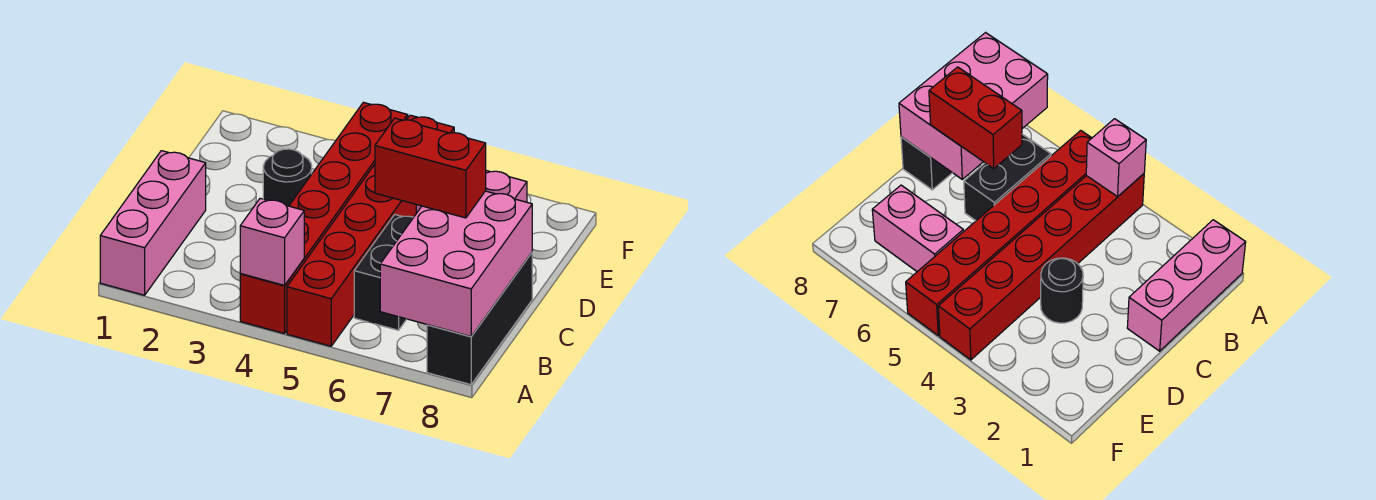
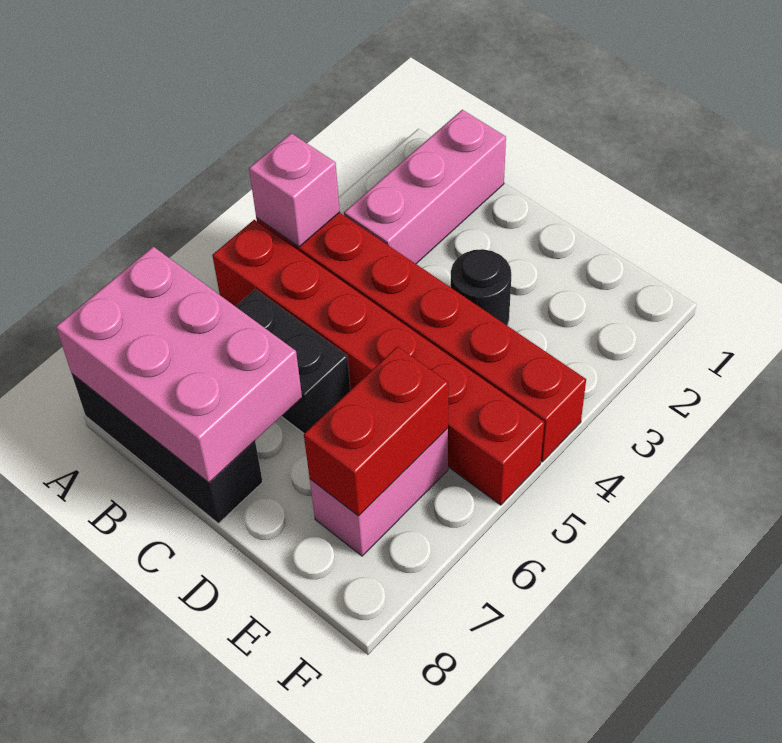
pink 1x3 brick [100,151,206,295] -> pink 1x3 brick turned to [344,110,506,264]
red 1x2 brick [375,118,486,218] -> red 1x2 brick moved to [304,347,448,516]

